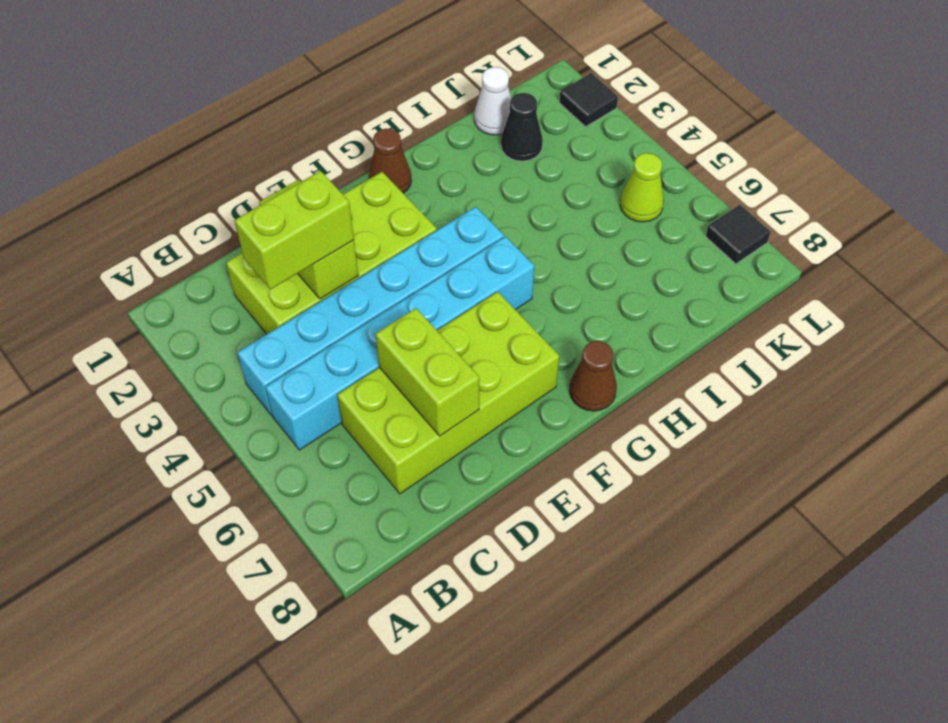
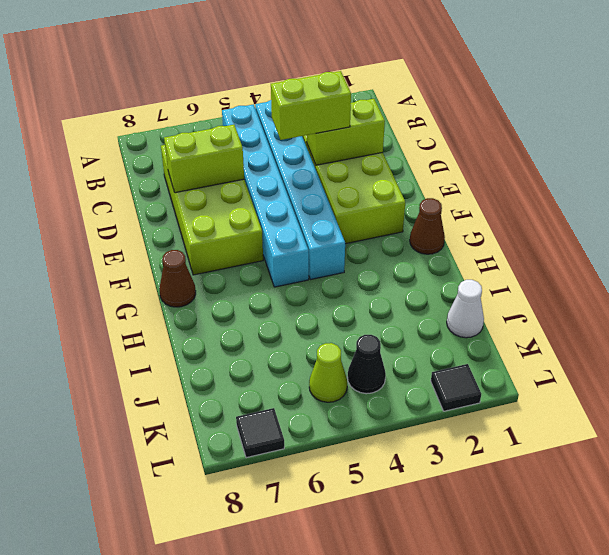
lime 1x2 brick [235,171,354,289] -> lime 1x2 brick turned to [271,71,351,140]
black 1x1 cone [501,93,543,161] -> black 1x1 cone moved to [347,335,386,394]

